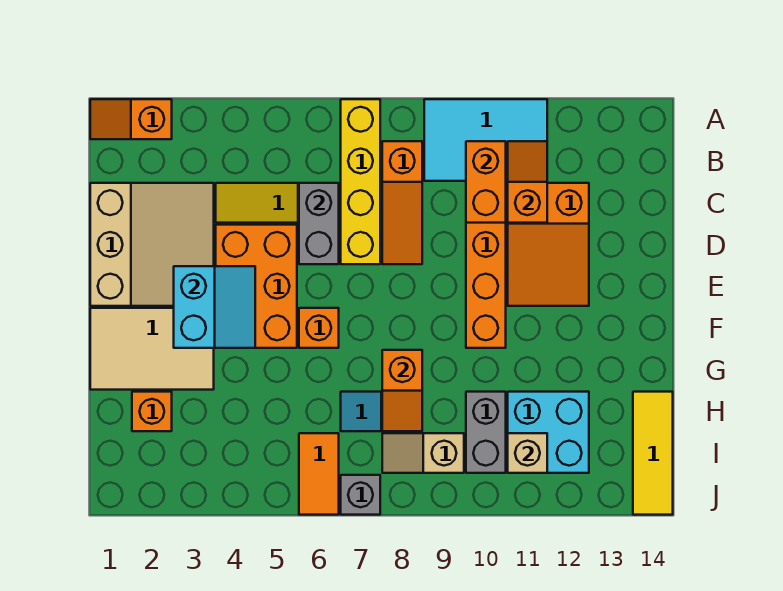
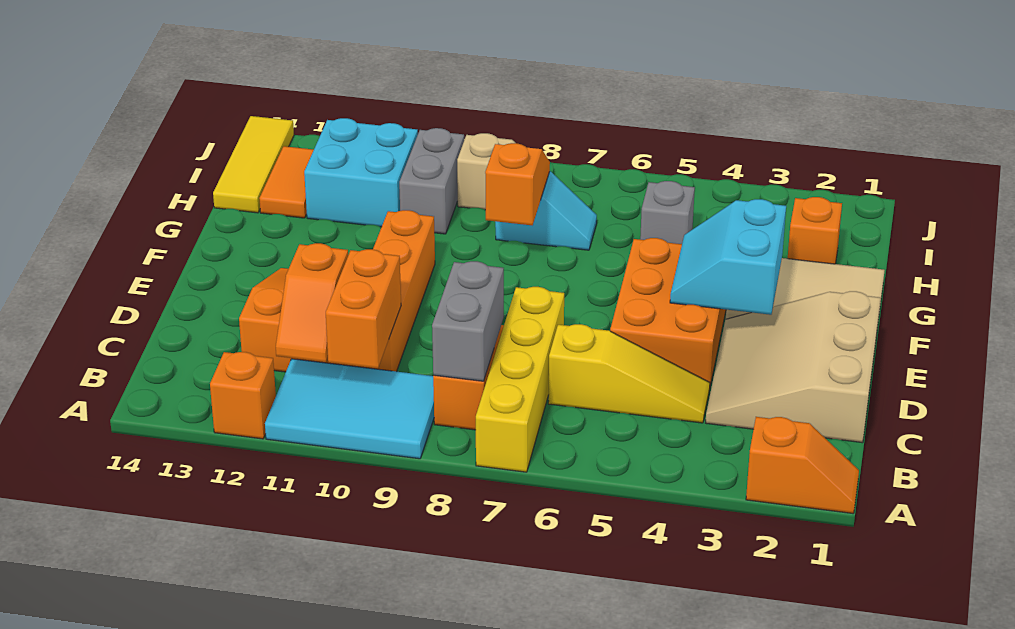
grey 1x2 brick [299,183,339,264] -> grey 1x2 brick moved to [432,261,504,381]
orange 1x1 brick [299,308,339,348] -> orange 1x1 brick moved to [210,352,276,439]
orange 1x2 tile [299,433,339,515] -> orange 1x2 tile moved to [259,146,314,218]
tan 1x1 brick [508,433,547,473] -> none
grey 1x1 brick [341,475,380,515] -> grey 1x1 brick moved to [640,181,695,244]

